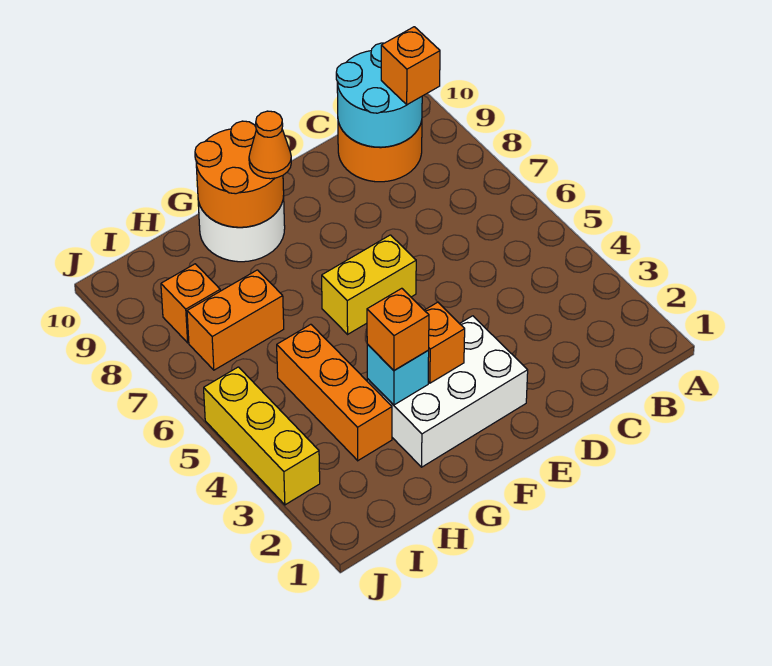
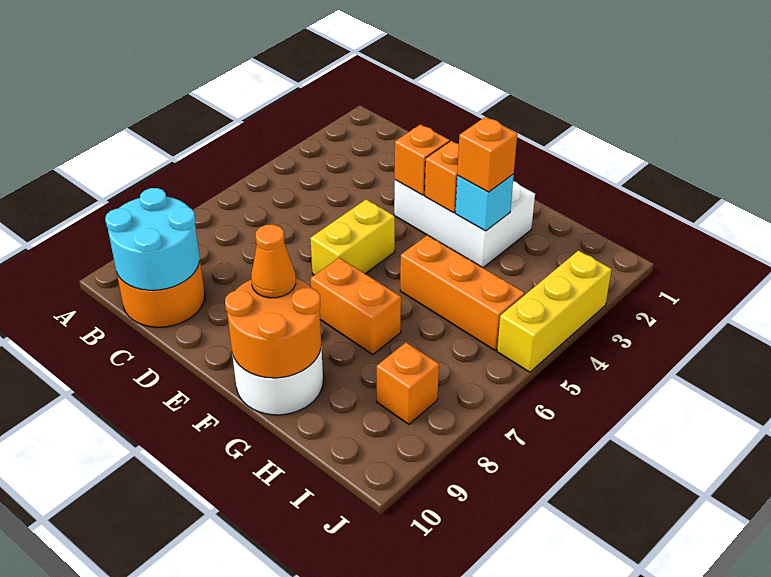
orange 1x1 brick [381,27,440,105] -> orange 1x1 brick moved to [395,124,450,195]
yellow 1x2 brick [322,235,416,334] -> yellow 1x2 brick turned to [310,199,395,275]
orange 1x3 brick [277,324,392,461] -> orange 1x3 brick turned to [400,235,525,351]
orange 1x2 brick [187,270,284,370] -> orange 1x2 brick moved to [311,258,401,355]

